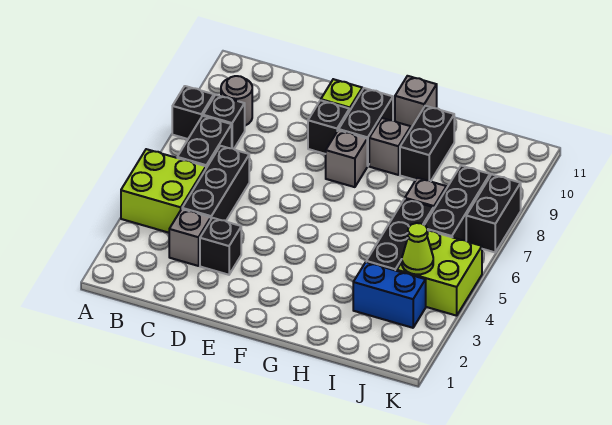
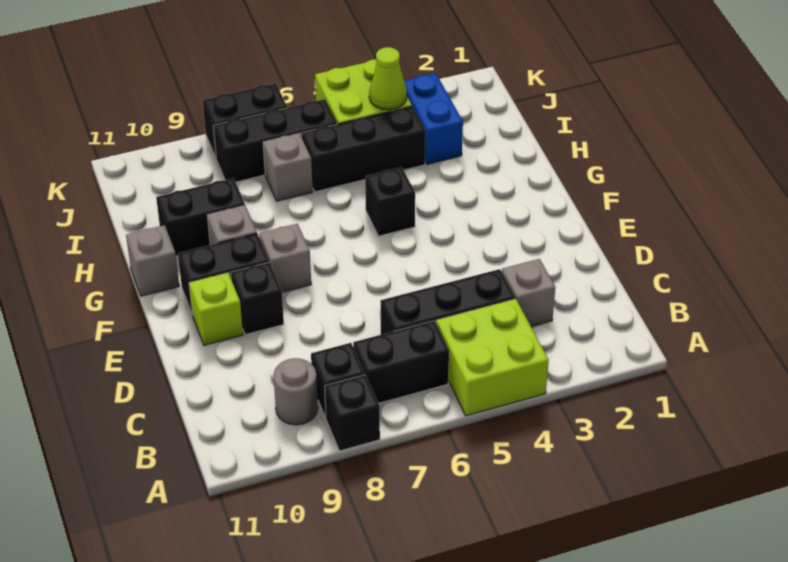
black 1x1 brick [200,218,241,275] -> black 1x1 brick moved to [365,167,415,236]

